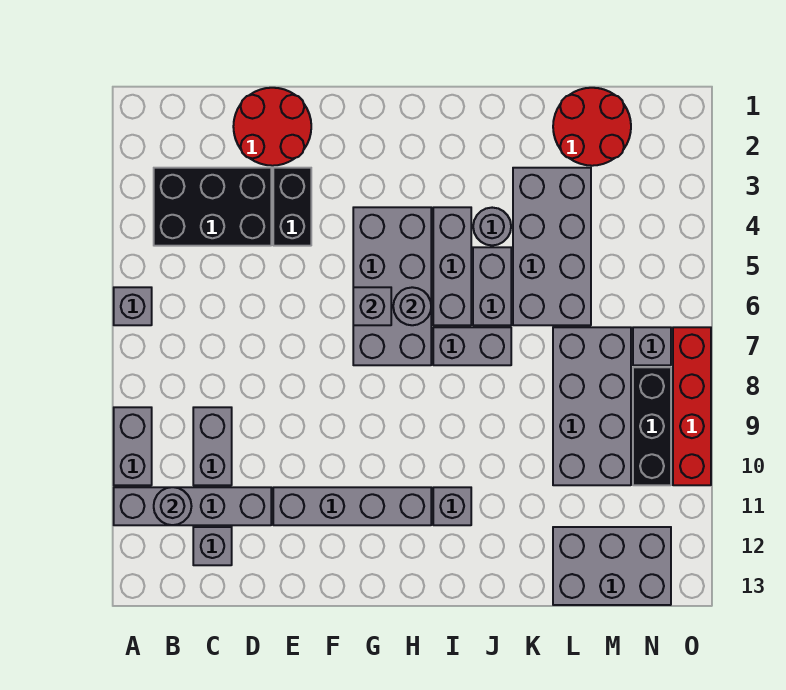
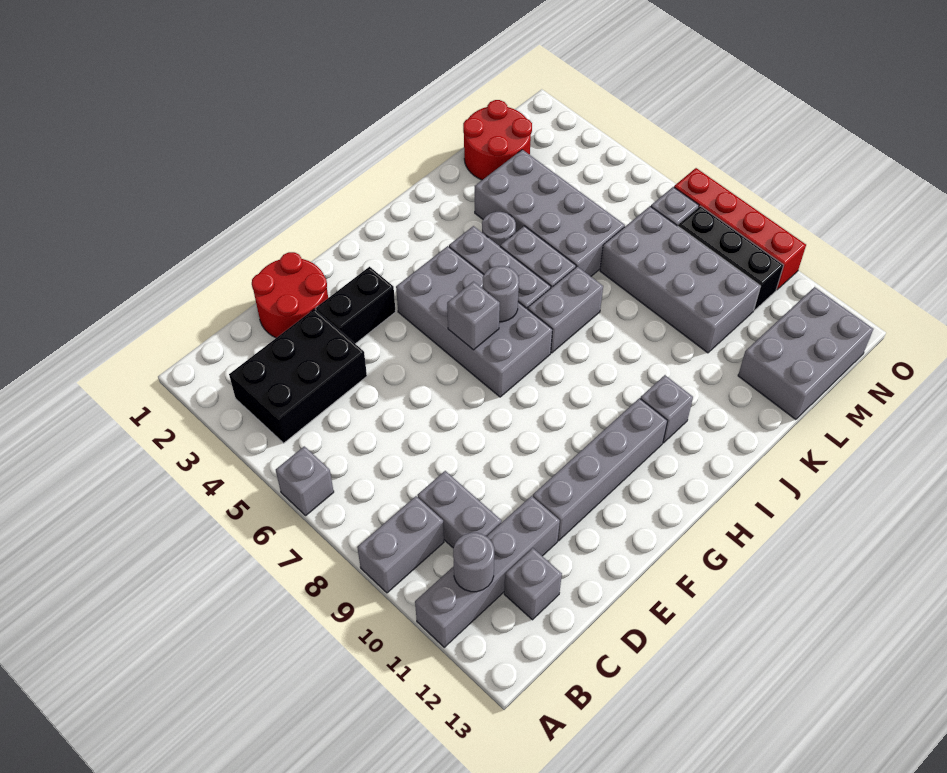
grey 1x2 brick [114,407,152,485] -> grey 1x2 brick turned to [357,496,444,593]
black 1x2 brick [273,168,311,246] -> black 1x2 brick turned to [316,267,396,344]

